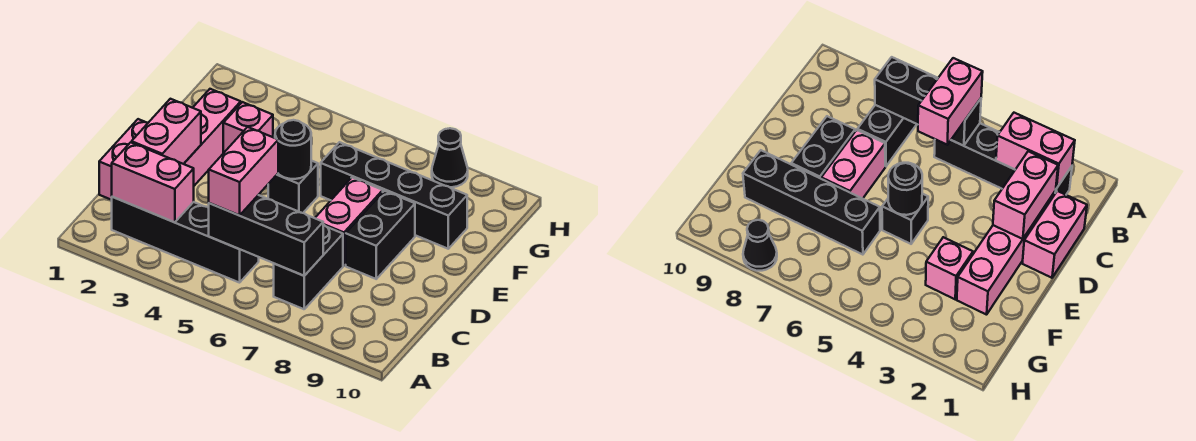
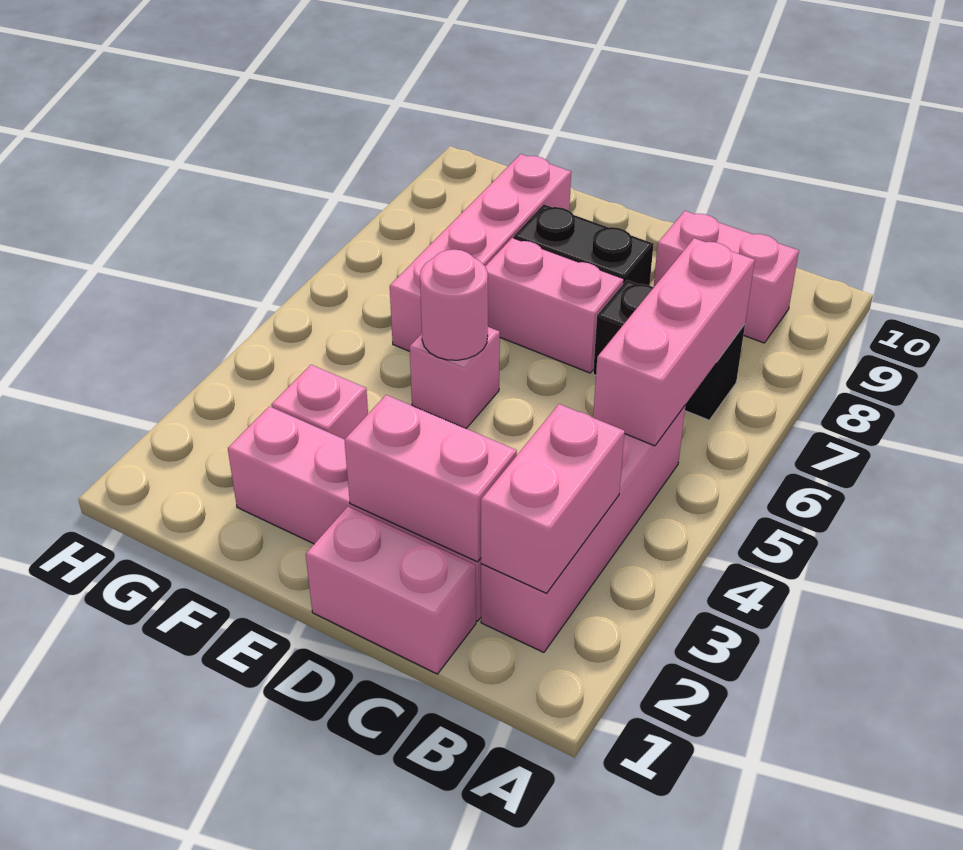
black 1x4 brick [112,197,259,283] -> pink 1x4 brick [481,405,686,652]
black 1x3 brick [209,195,323,276] -> pink 1x3 brick [593,238,755,446]
pink 1x2 brick [209,127,278,215] -> pink 1x2 brick moved to [654,211,799,343]
black 1x1 brick [268,161,318,213] -> pink 1x1 brick [410,327,500,429]
black 1x1 round brick [275,120,311,179] -> pink 1x1 round brick [420,249,488,360]
black 1x4 brick [321,142,467,249] -> pink 1x4 brick [390,154,571,351]
black 1x1 cone [432,128,468,187] -> none

